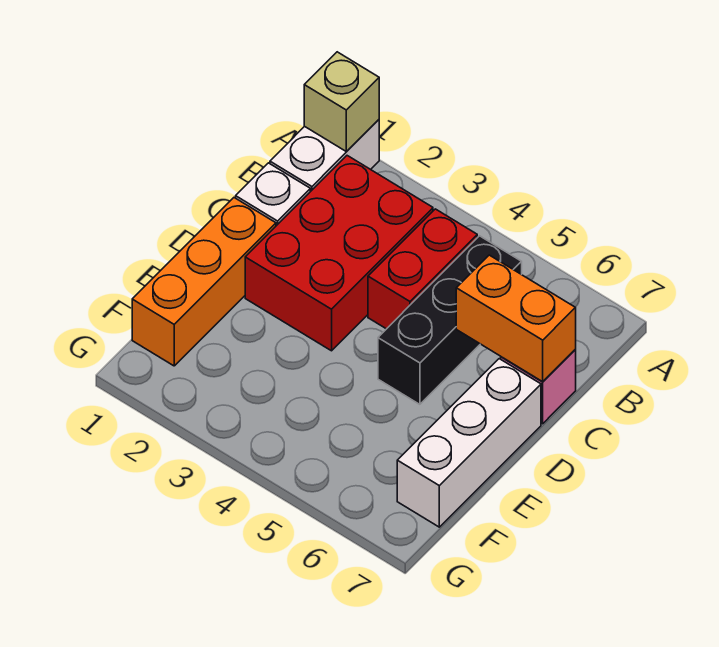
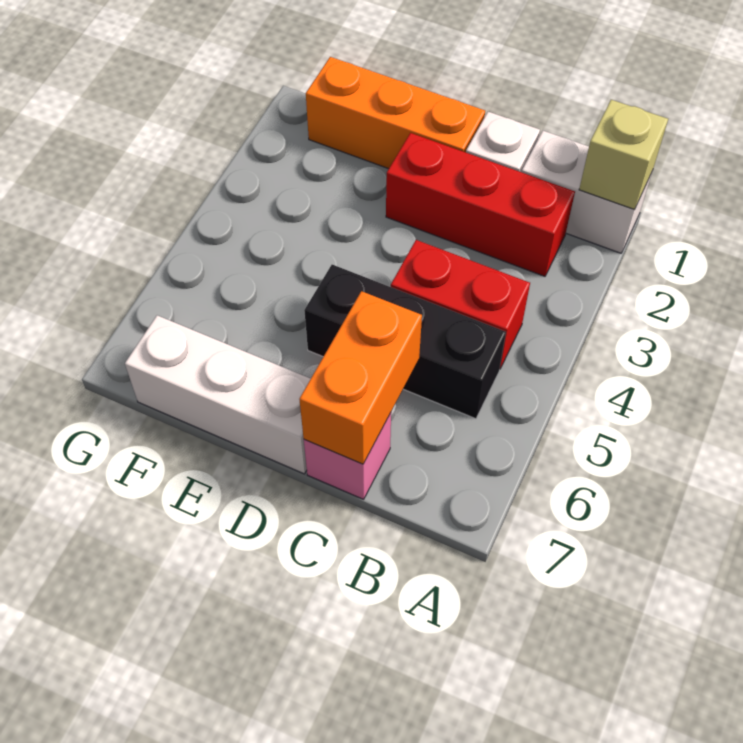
red 2x3 brick [245,156,433,351] -> red 1x3 brick [386,133,575,276]

